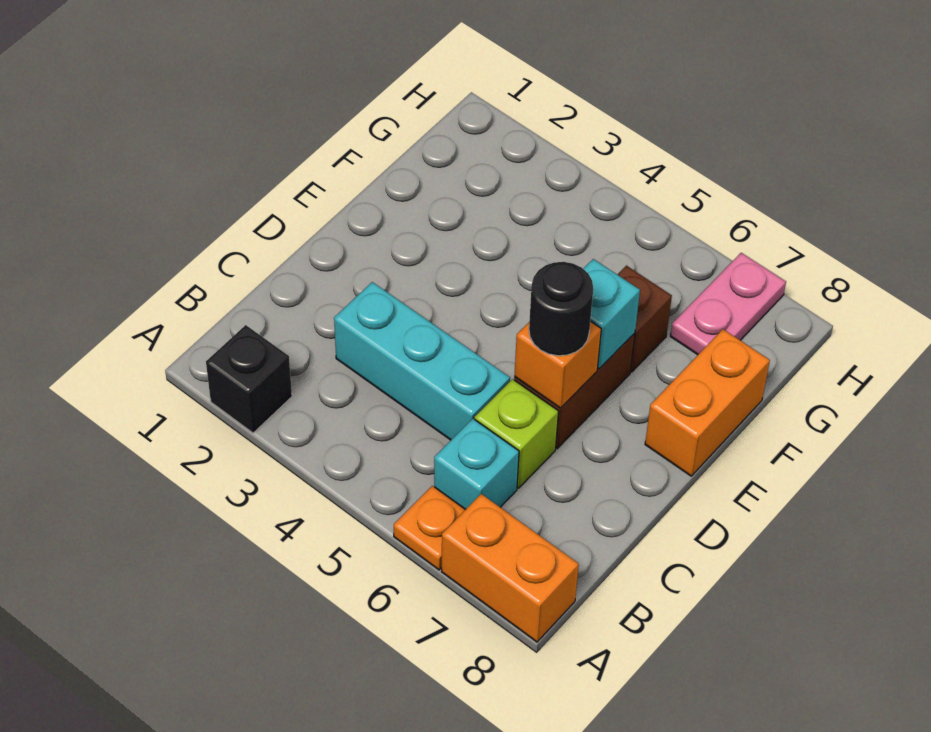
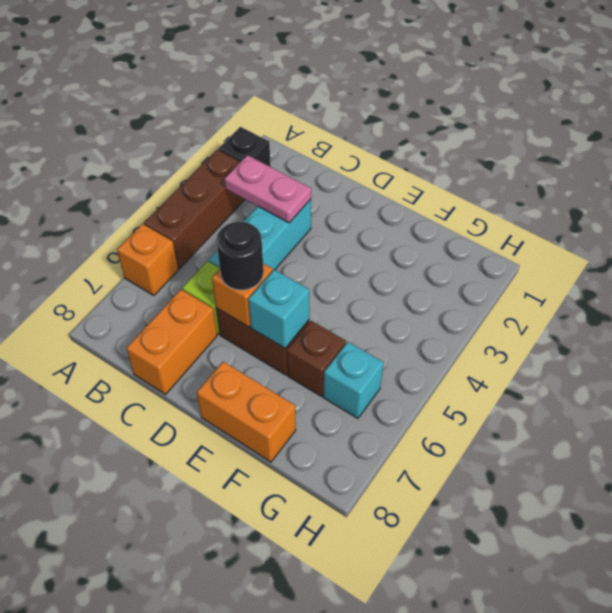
none -> brown 1x3 brick [144,150,245,269]
orange 1x1 plate [394,486,466,570] -> orange 1x1 brick [117,224,178,296]
orange 1x2 brick [441,494,579,642] -> orange 1x2 brick moved to [126,290,217,394]
cyan 1x1 brick [434,419,519,509] -> cyan 1x1 brick moved to [323,342,384,418]
pink 1x2 plate [670,253,786,355] -> pink 1x2 plate moved to [225,155,311,223]

